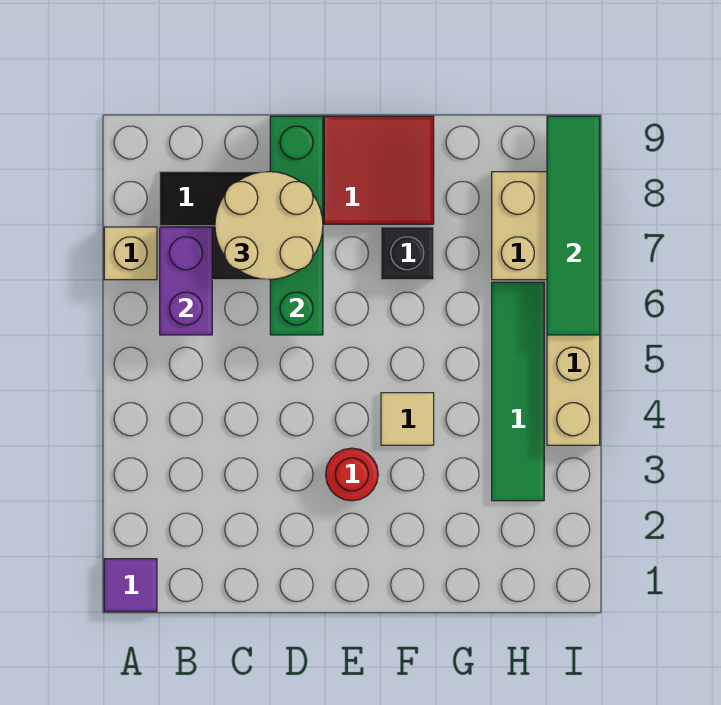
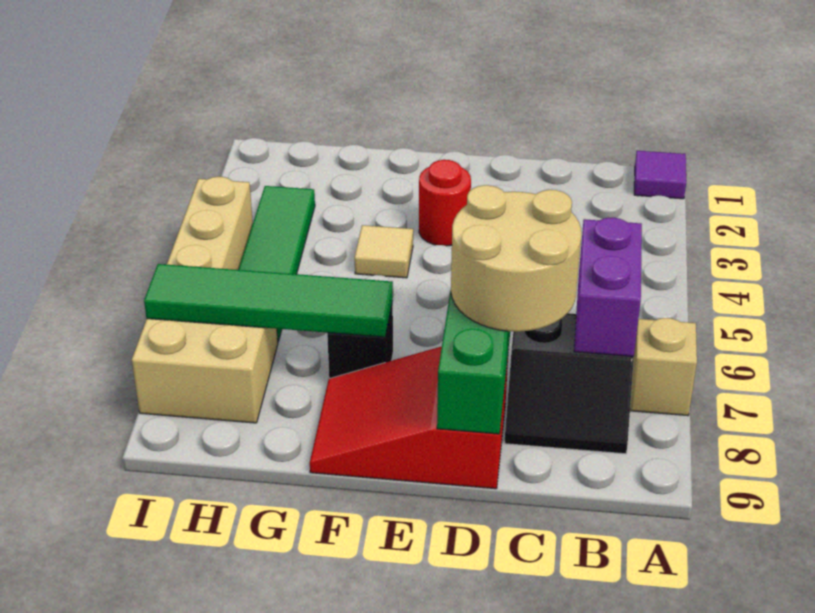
green 1x4 tile [547,116,600,335] -> green 1x4 tile turned to [144,264,393,337]

